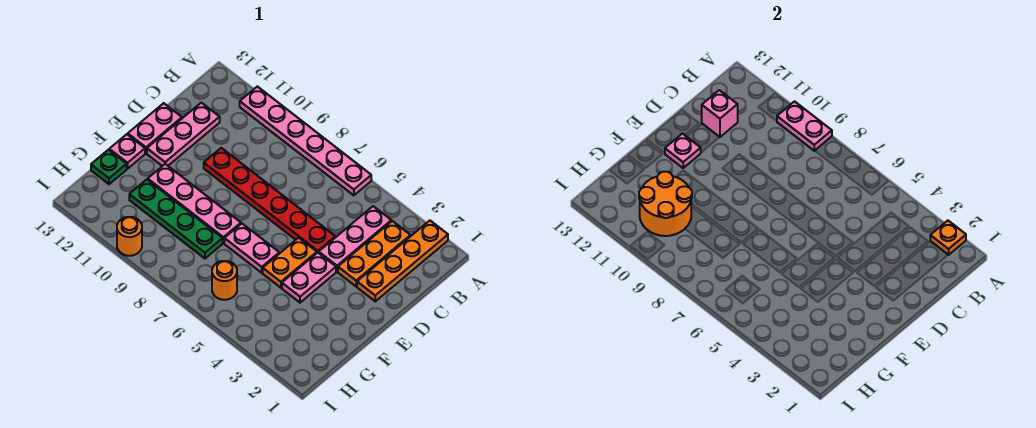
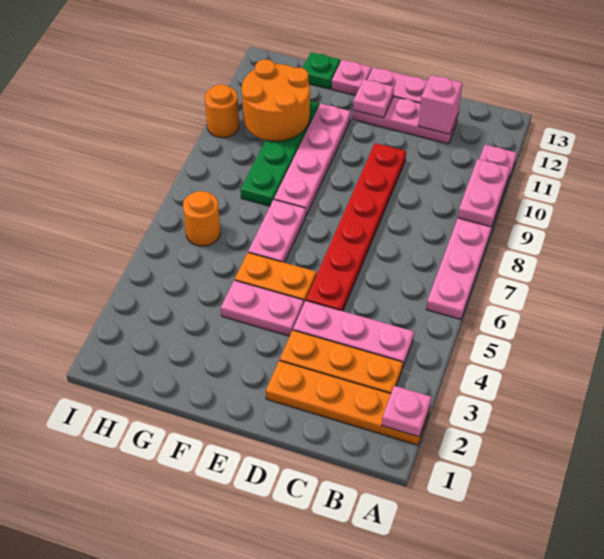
orange 1x1 plate [930,221,966,255] -> pink 1x1 plate [382,386,431,437]

